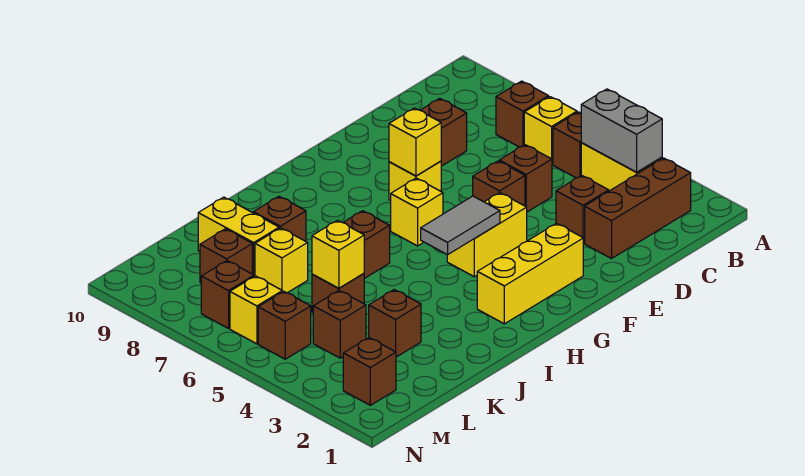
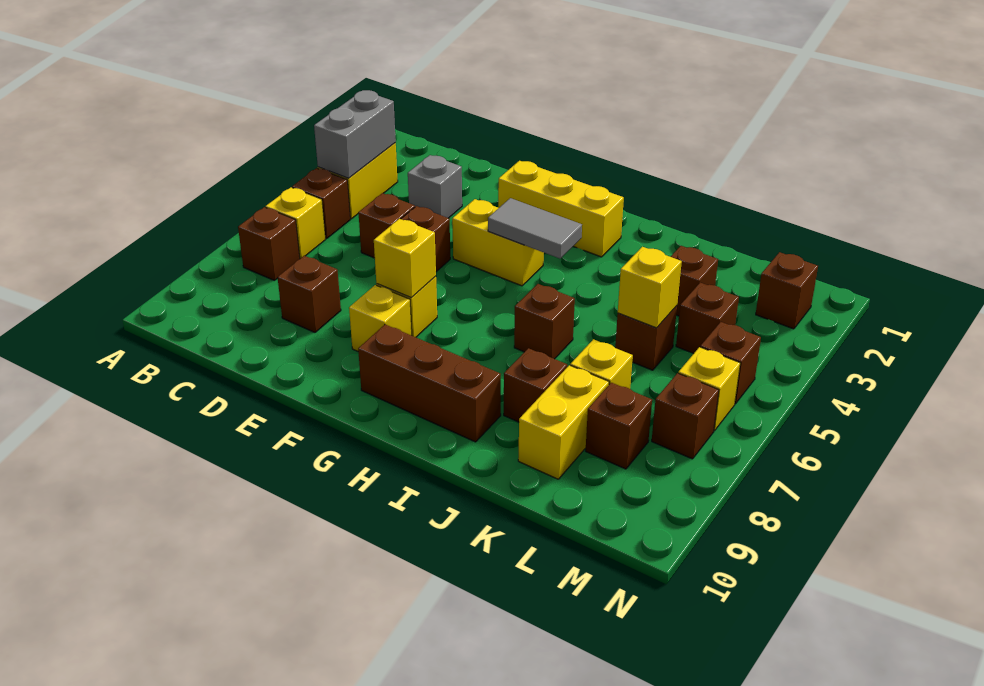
brown 1x3 brick [585,158,691,259] -> brown 1x3 brick moved to [358,325,501,442]
brown 1x1 brick [556,175,609,243] -> grey 1x1 brick [408,155,462,218]
yellow 1x1 brick [391,178,443,246] -> yellow 1x1 brick moved to [349,285,412,351]

